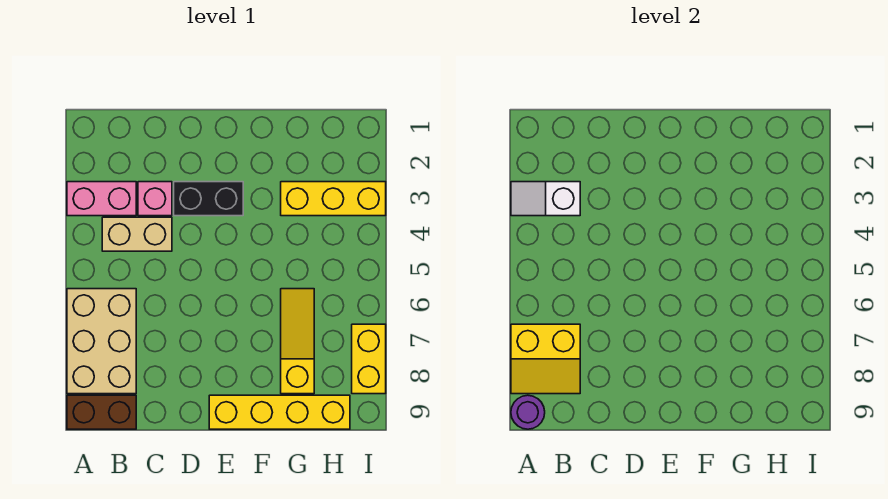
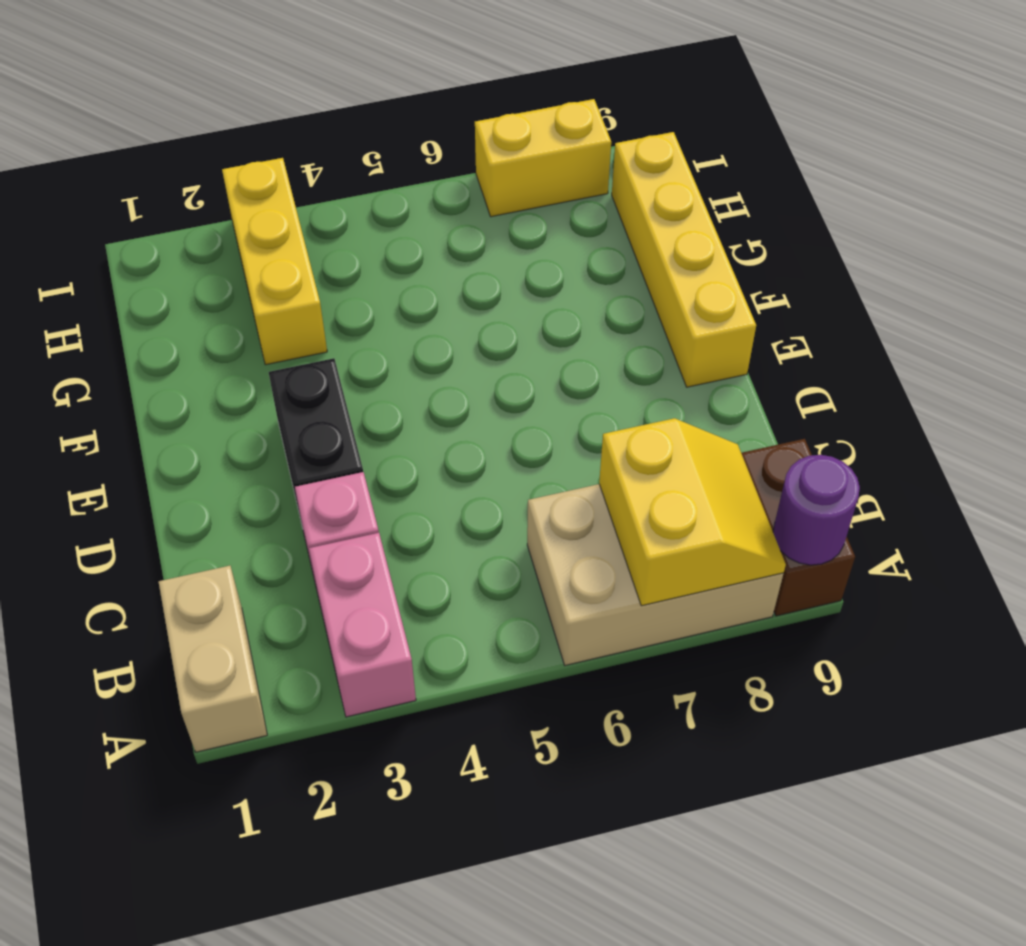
white 1x2 slope [511,182,580,216] -> none
tan 1x2 brick [102,217,172,251] -> tan 1x2 brick moved to [159,566,267,752]
yellow 1x3 slope [281,289,314,394] -> none

